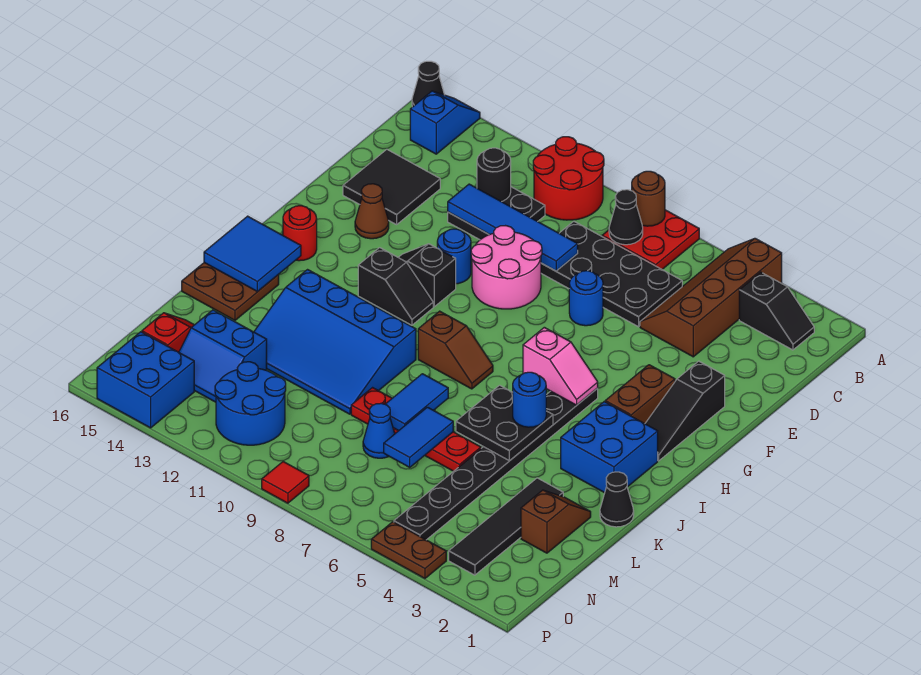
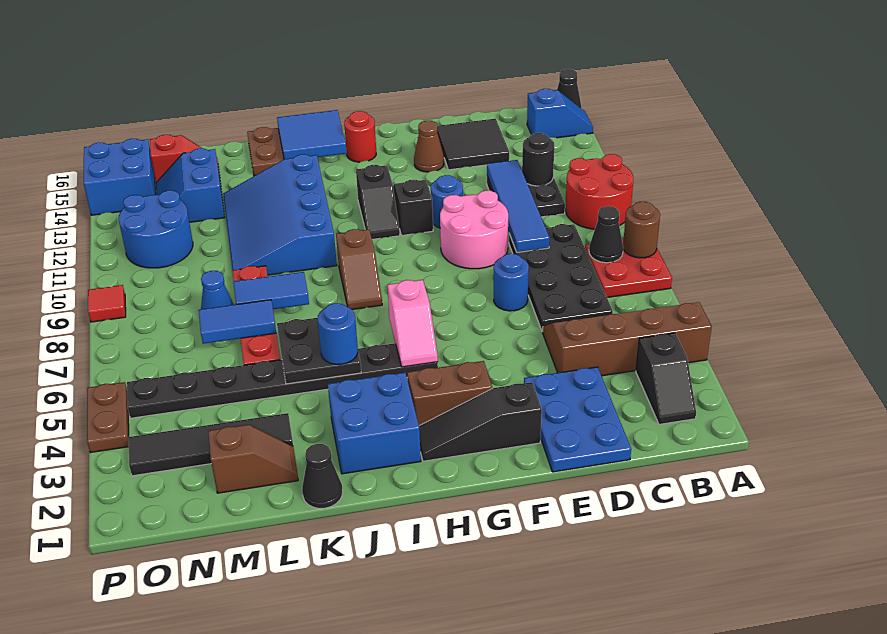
none -> blue 2x3 plate [524,367,631,472]

